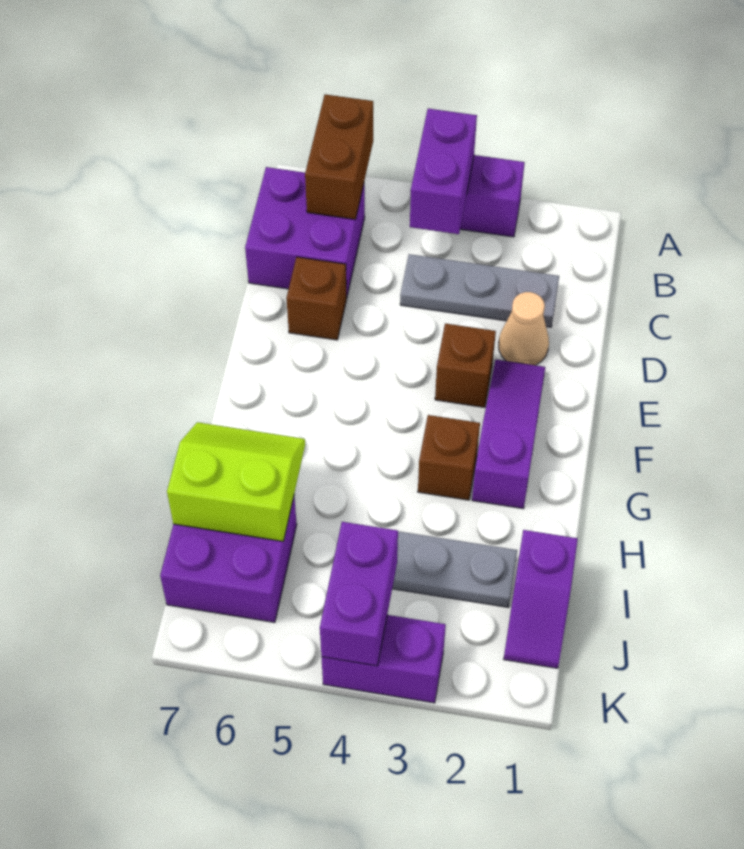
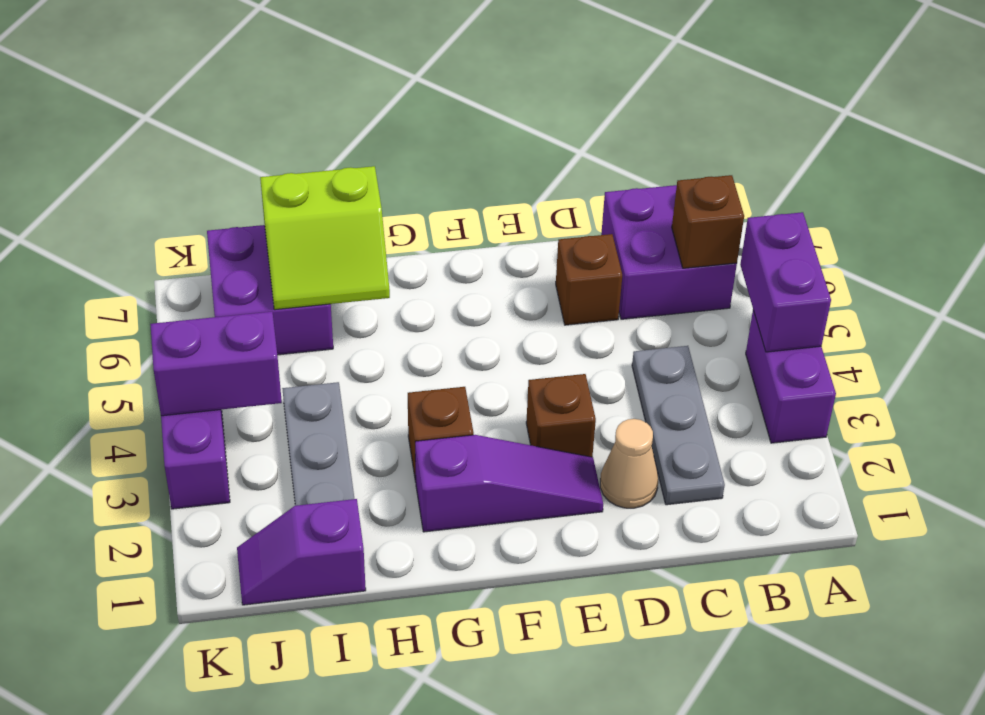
purple 1x2 brick [410,109,477,234] -> purple 1x2 brick turned to [740,212,831,352]
brown 1x2 brick [305,94,373,219] -> brown 1x1 brick [672,175,744,268]
lime 2x2 slope [167,422,305,542] -> lime 2x2 slope turned to [260,166,390,310]

